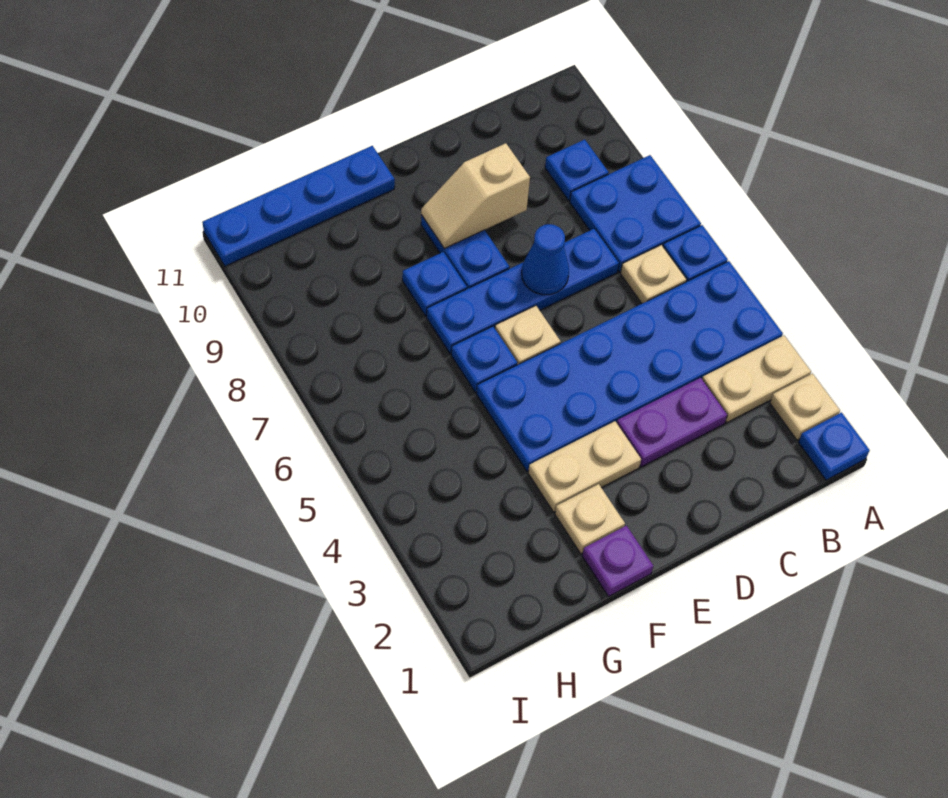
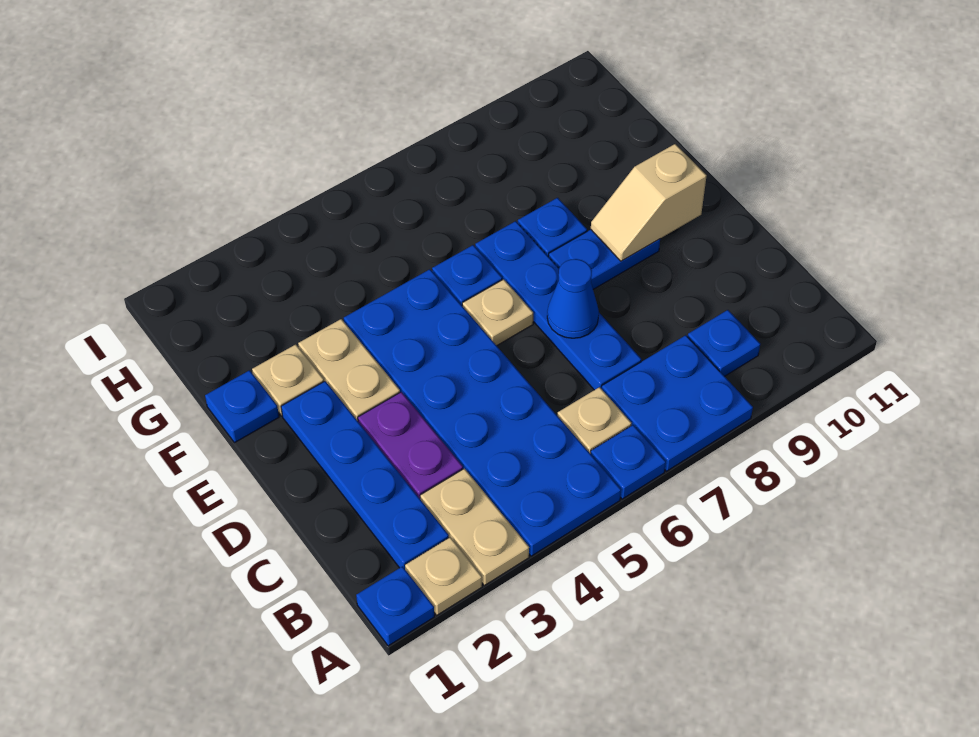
tan 1x2 slope [421,143,530,248] -> tan 1x2 slope turned to [591,144,707,261]
purple 1x1 plate [582,526,653,596] -> blue 1x1 plate [205,370,279,443]
blue 1x4 plate [202,146,395,266] -> blue 1x4 plate moved to [281,381,449,569]

